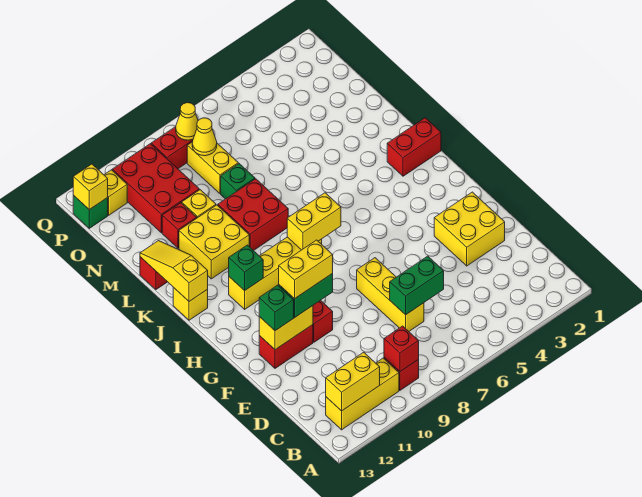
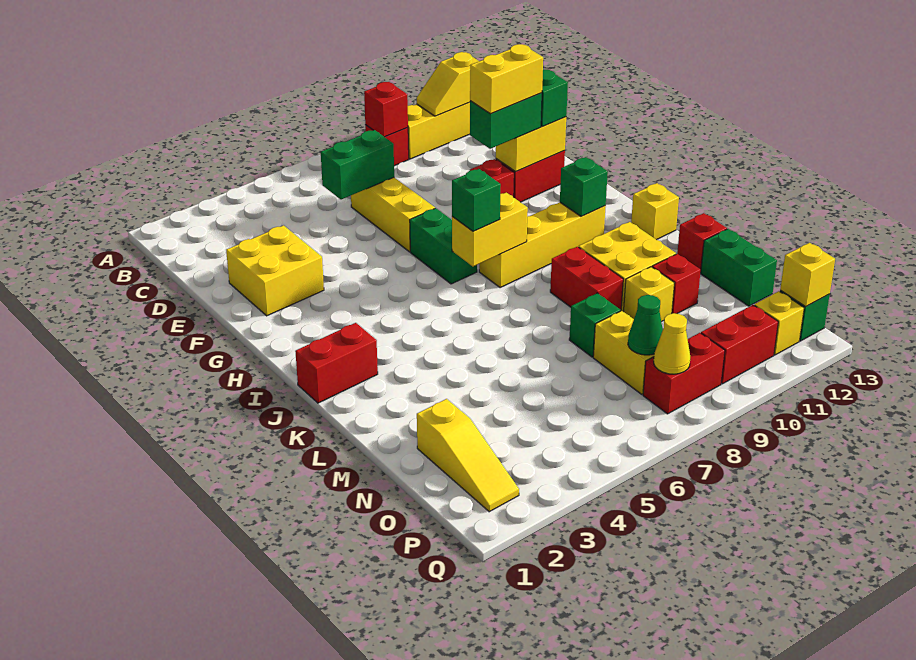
yellow 1x2 brick [326,352,380,411] -> yellow 1x2 slope [417,52,479,116]
none -> green 1x2 brick [410,208,477,284]
none -> green 1x1 brick [452,169,501,232]
yellow 1x3 slope [140,241,208,301] -> yellow 1x3 slope moved to [417,399,519,512]
red 2x2 brick [218,179,288,251] -> red 1x2 brick [550,247,623,310]
none -> green 1x2 brick [701,229,777,306]
red 2x3 brick [112,144,199,233] -> red 1x2 brick [701,305,778,384]
yellow 1x1 cone [192,118,217,156] -> green 1x1 cone [628,295,663,355]

